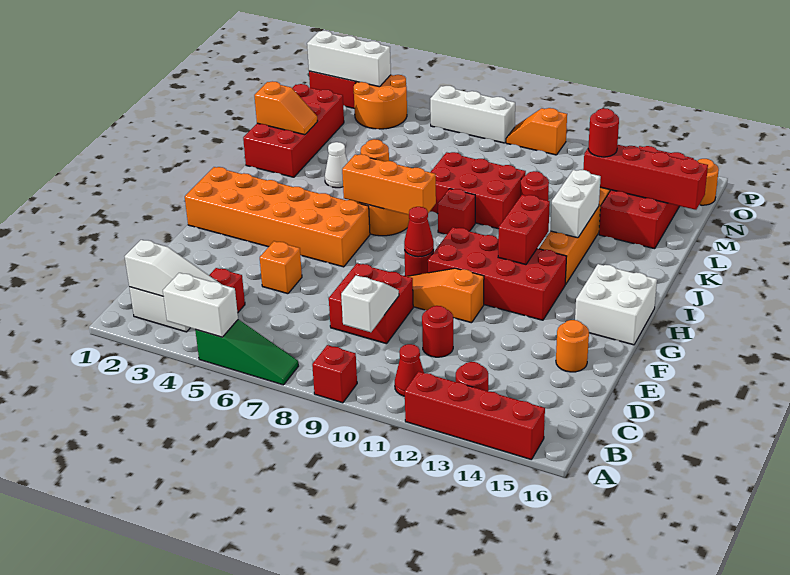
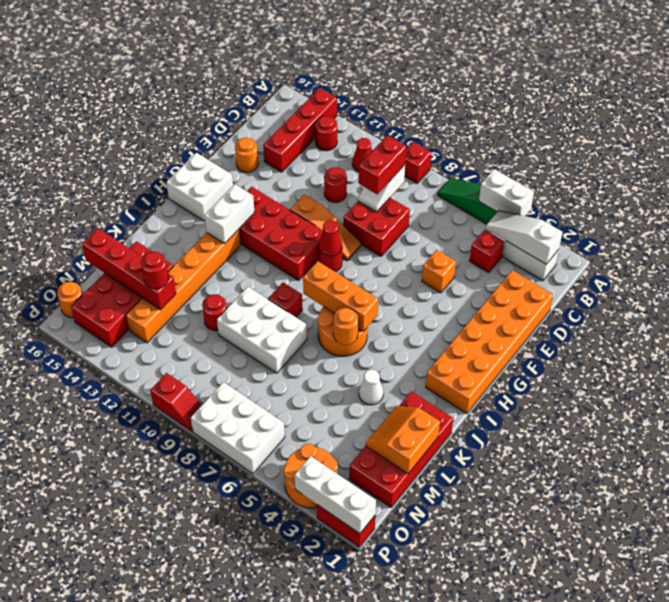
red 1x4 brick [405,372,545,460] -> red 1x4 brick turned to [263,88,337,172]
orange 2x6 brick [185,167,370,267] -> orange 2x6 brick turned to [426,270,553,414]
red 1x2 brick [498,195,550,265] -> red 1x2 brick moved to [358,135,406,194]
white 1x2 brick [550,170,601,238] -> white 1x2 brick moved to [204,184,255,244]
red 2x3 brick [430,152,526,229] -> white 2x3 brick [217,287,307,373]
orange 1x2 slope [254,81,318,135] -> orange 2x2 slope [366,406,440,474]
white 1x3 brick [430,86,515,143] -> white 2x3 brick [191,382,285,474]
orange 1x2 slope [506,108,567,155] -> red 1x2 slope [150,373,202,431]

